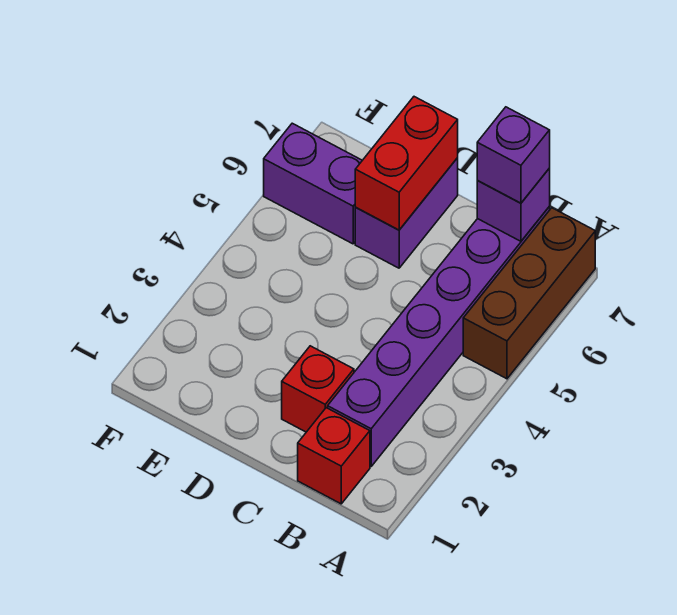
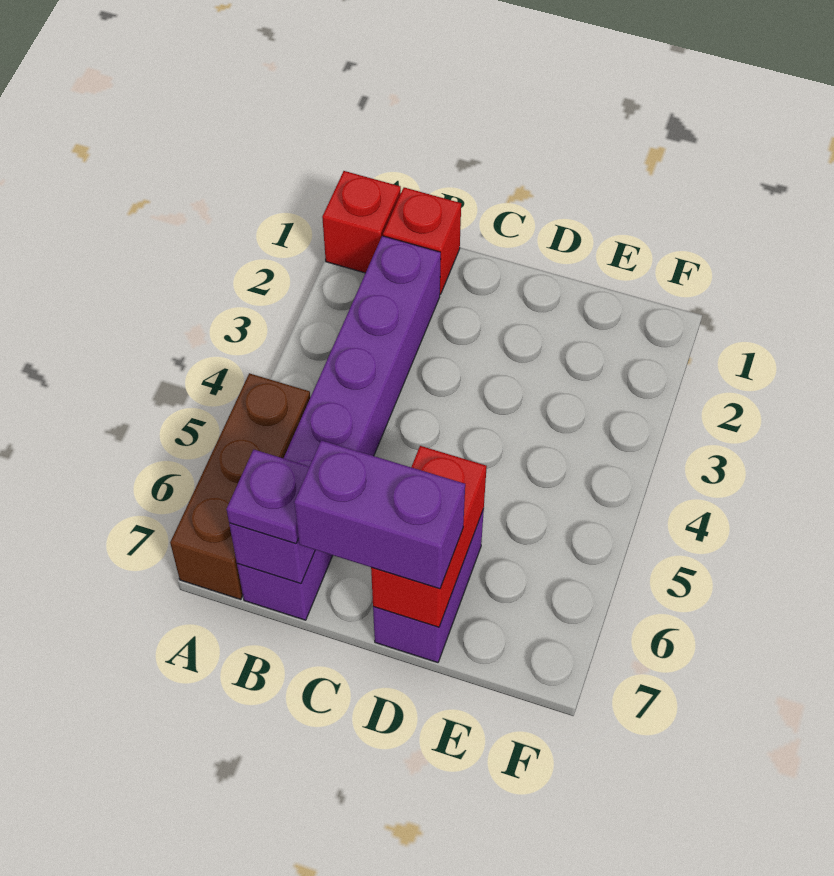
purple 1x1 brick [477,107,550,203] -> purple 1x1 plate [226,450,309,544]
red 1x1 brick [282,346,354,432] -> red 1x1 brick moved to [322,171,401,273]
purple 1x2 brick [264,123,362,244] -> purple 1x2 brick moved to [294,440,465,589]

